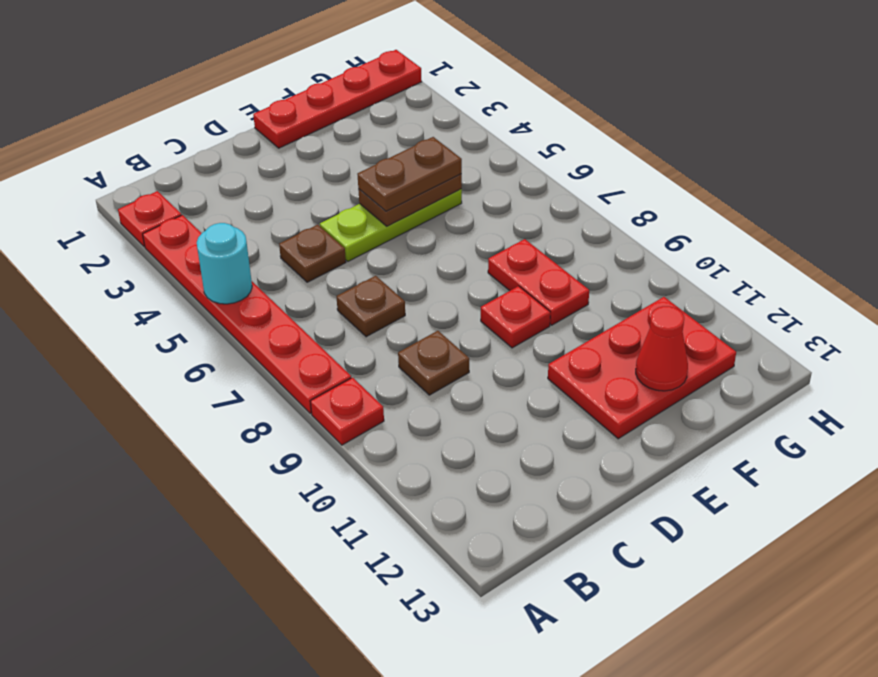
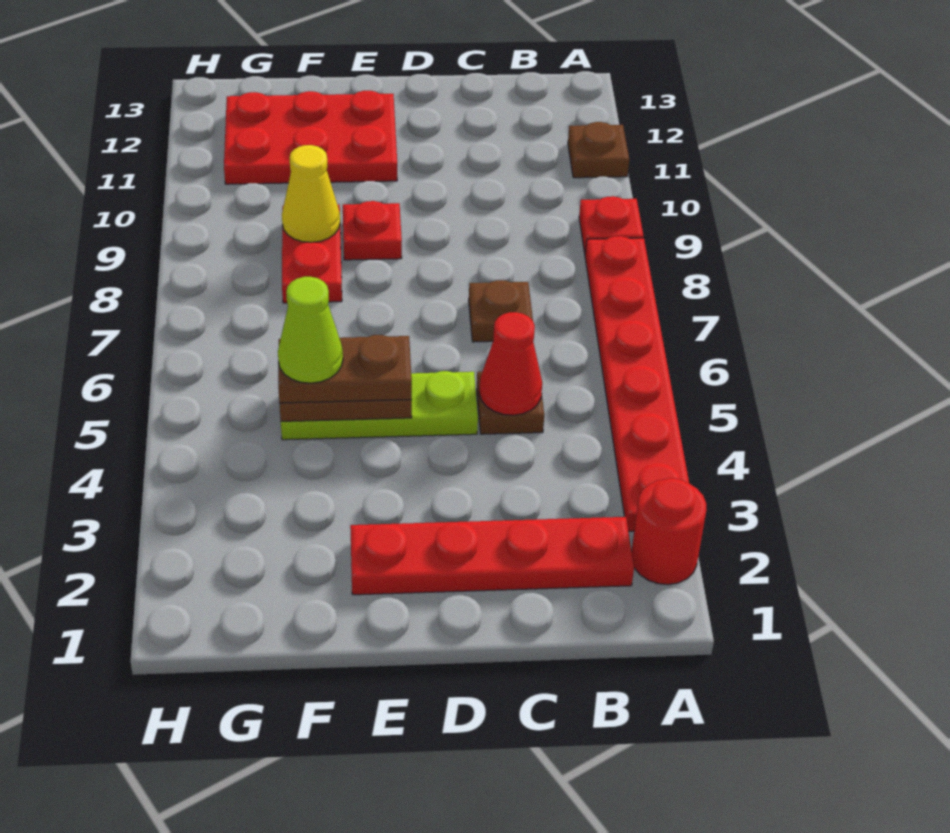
red 1x1 plate [118,191,181,247] -> red 1x1 round brick [631,478,706,585]
cyan 1x1 round brick [197,223,252,304] -> none
brown 1x1 plate [398,331,469,395] -> brown 1x1 plate moved to [568,122,629,178]
red 1x4 plate [253,50,422,148] -> red 1x4 plate moved to [350,517,634,595]
none -> lime 1x1 cone [278,277,343,383]
none -> yellow 1x1 cone [282,145,340,242]
red 1x1 cone [636,306,688,391] -> red 1x1 cone moved to [479,312,542,415]

